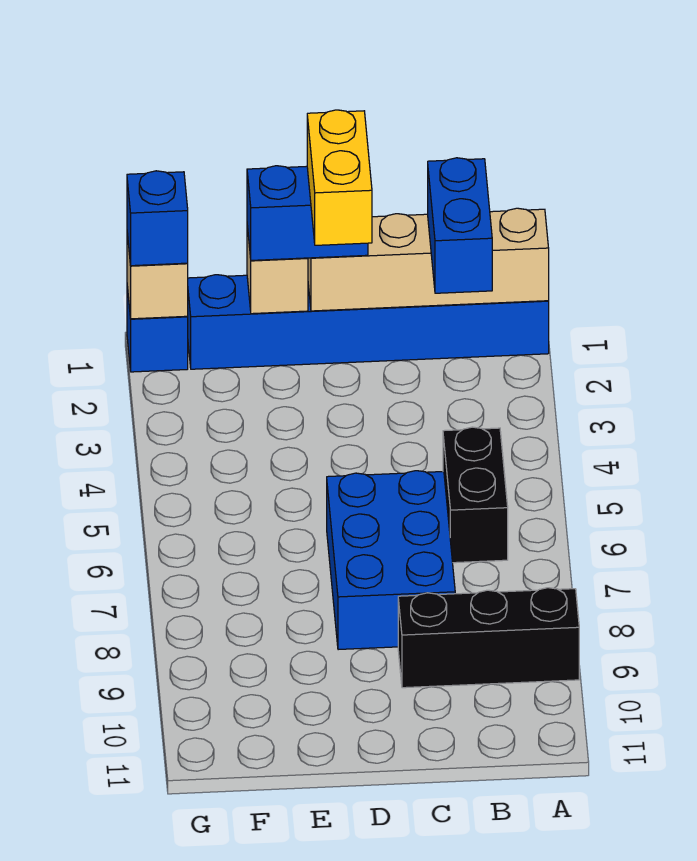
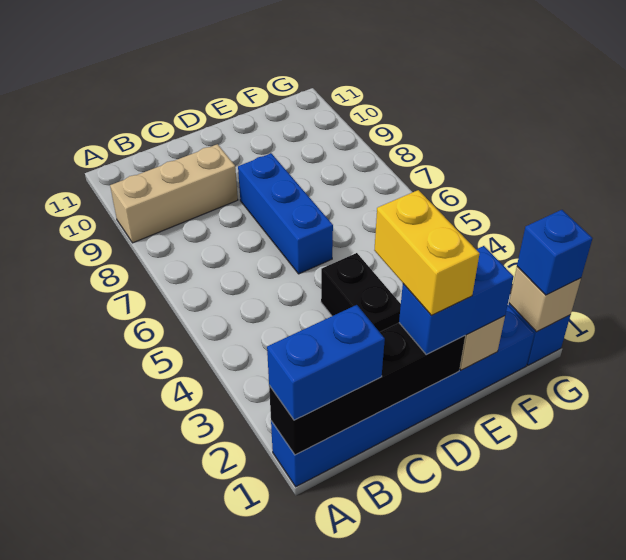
tan 1x4 brick [308,208,549,311] -> black 1x4 brick [269,323,465,455]
black 1x3 brick [398,588,579,688] -> tan 1x3 brick [110,144,238,243]
blue 1x2 brick [428,158,492,293] -> blue 1x2 brick turned to [267,305,385,420]
black 1x2 brick [443,427,508,563] -> black 1x2 brick moved to [321,253,401,332]
blue 2x3 brick [327,471,455,650] -> blue 1x3 brick [238,153,333,274]

